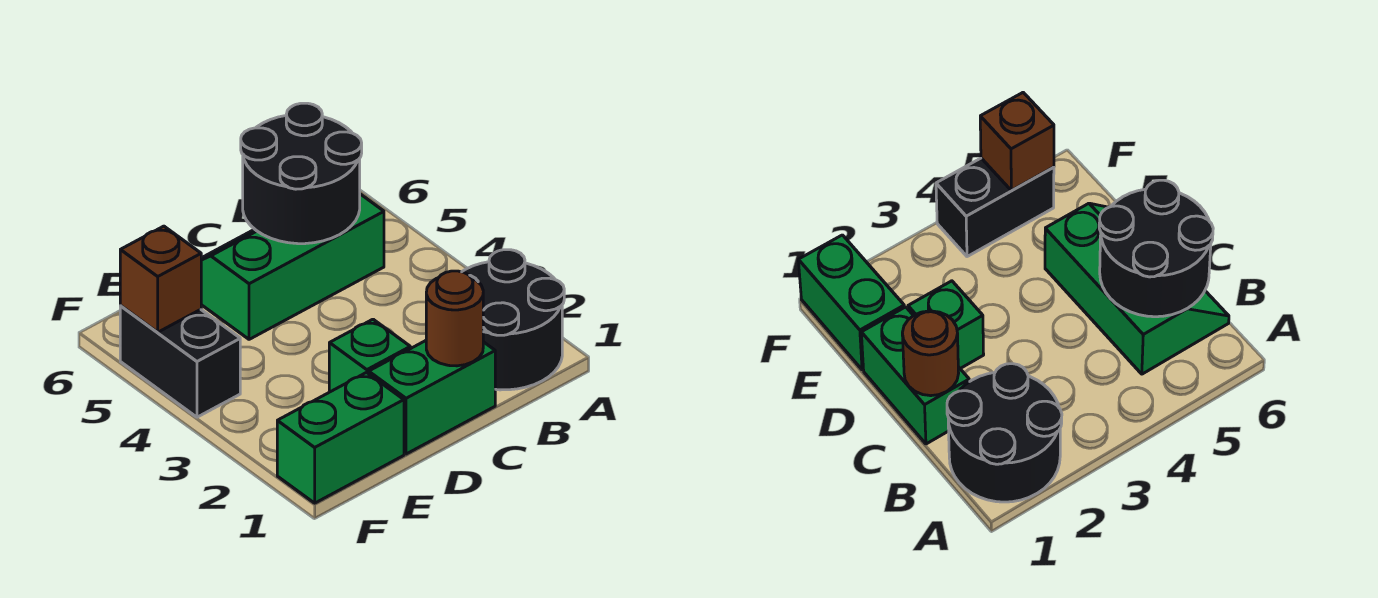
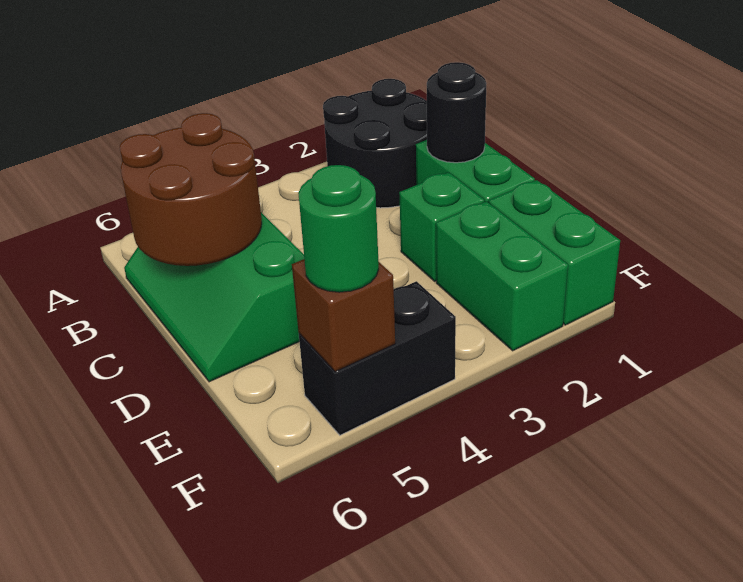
black 2x2 round brick [241,103,362,244] -> brown 2x2 round brick [120,113,262,266]
brown 1x1 round brick [426,271,483,366] -> black 1x1 round brick [427,62,486,163]
none -> green 1x2 brick [436,201,568,351]
none -> green 1x1 round brick [298,165,379,292]

